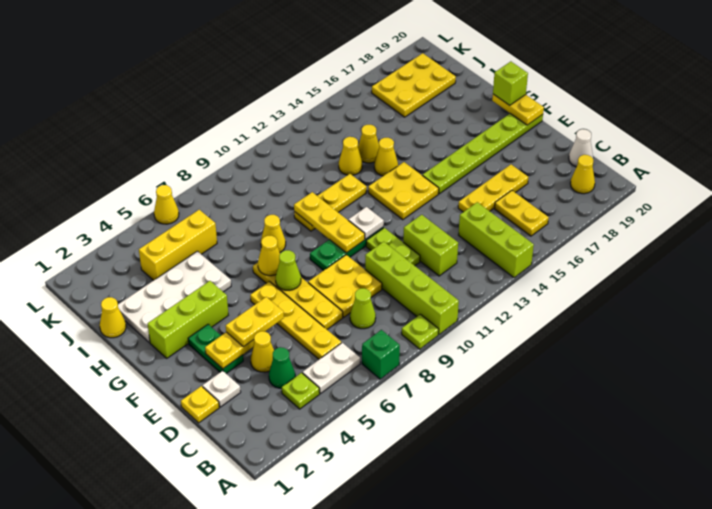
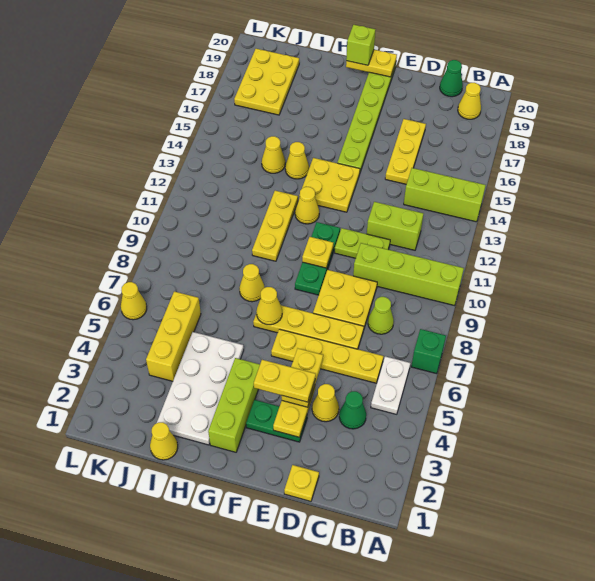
lime 1x1 plate [402,314,439,349] -> none
lime 1x1 plate [282,373,320,409] -> none
yellow 1x2 plate [495,191,549,236] -> yellow 1x2 plate moved to [254,360,316,402]
white 1x1 cone [569,129,593,167] -> green 1x1 cone [440,60,463,97]
white 1x1 plate [202,371,241,407] -> none
lime 1x1 cone [276,250,301,290] -> none
yellow 1x3 plate [294,192,365,253] -> yellow 1x1 plate [302,237,333,268]
white 1x1 plate [348,207,384,239] -> none
yellow 1x1 cone [339,137,362,175] -> yellow 1x1 cone moved to [295,187,319,224]

